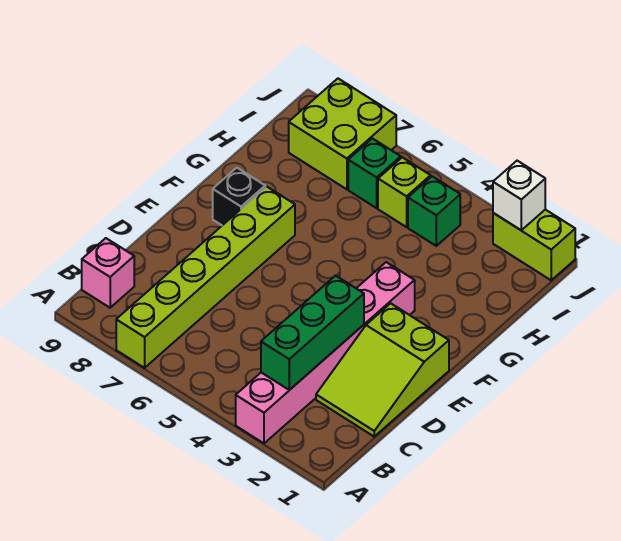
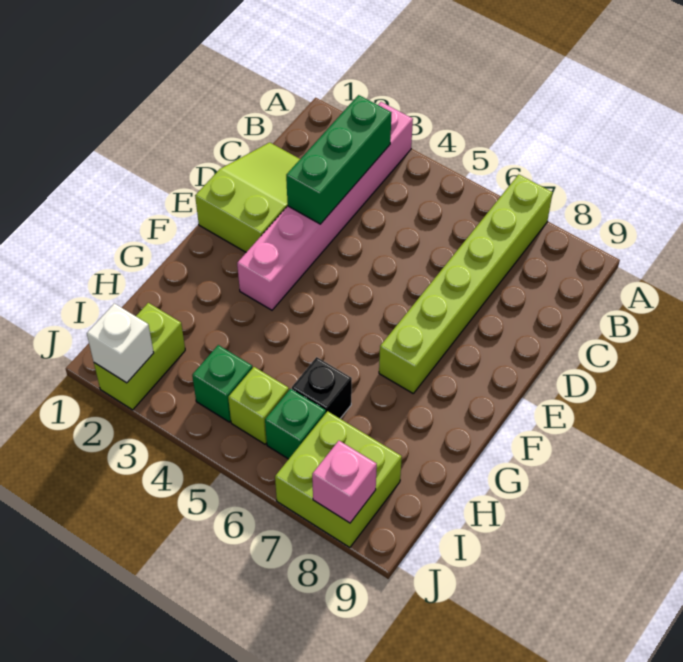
pink 1x1 brick [82,238,134,308] -> pink 1x1 brick moved to [312,441,377,523]
black 1x1 brick [213,168,265,225] -> black 1x1 brick moved to [292,357,352,418]
lime 1x2 brick [493,210,575,280] -> lime 1x2 brick turned to [94,303,185,410]

